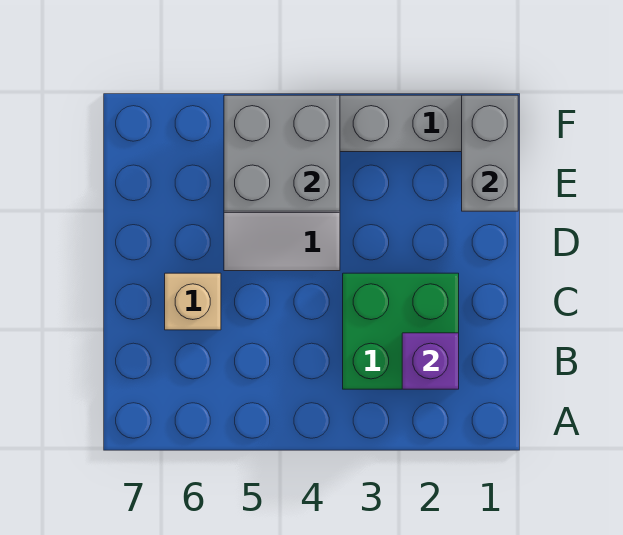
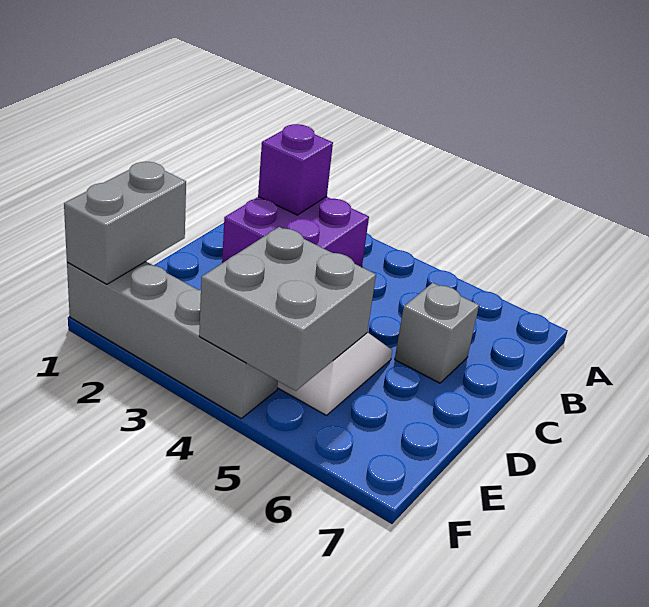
green 2x2 brick [343,273,459,389] -> purple 2x2 brick [222,197,369,267]
tan 1x1 brick [165,273,221,330] -> grey 1x1 brick [395,283,479,383]

